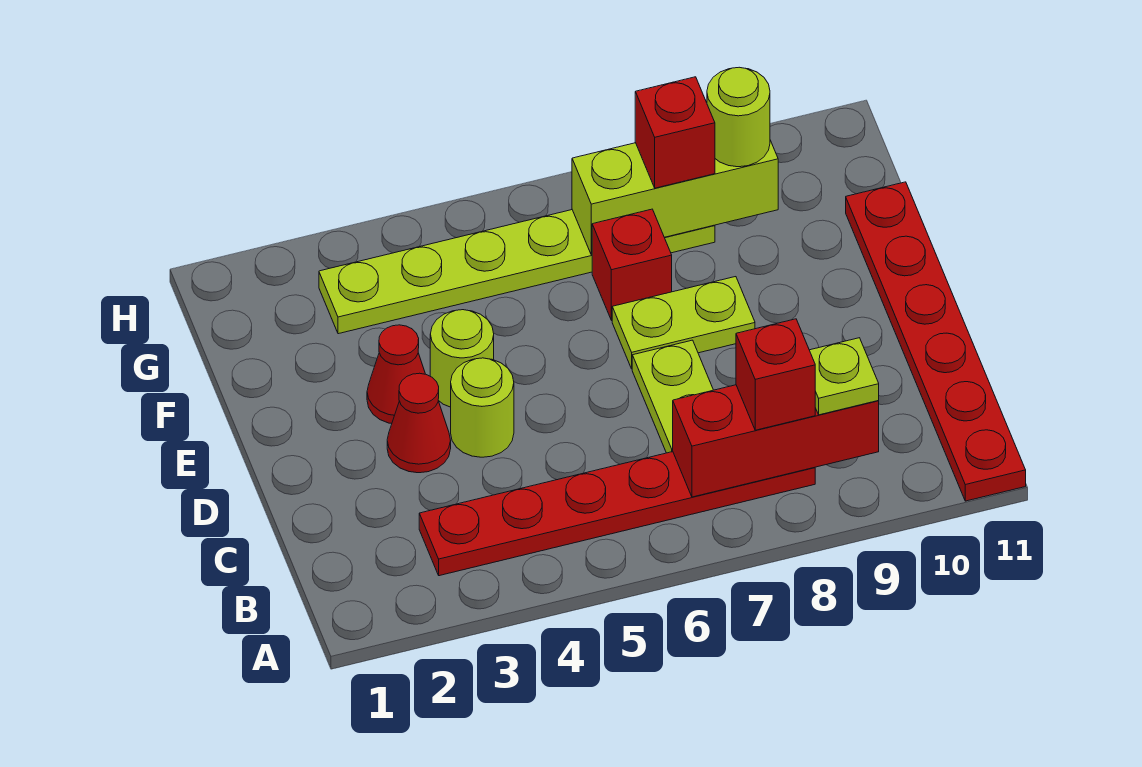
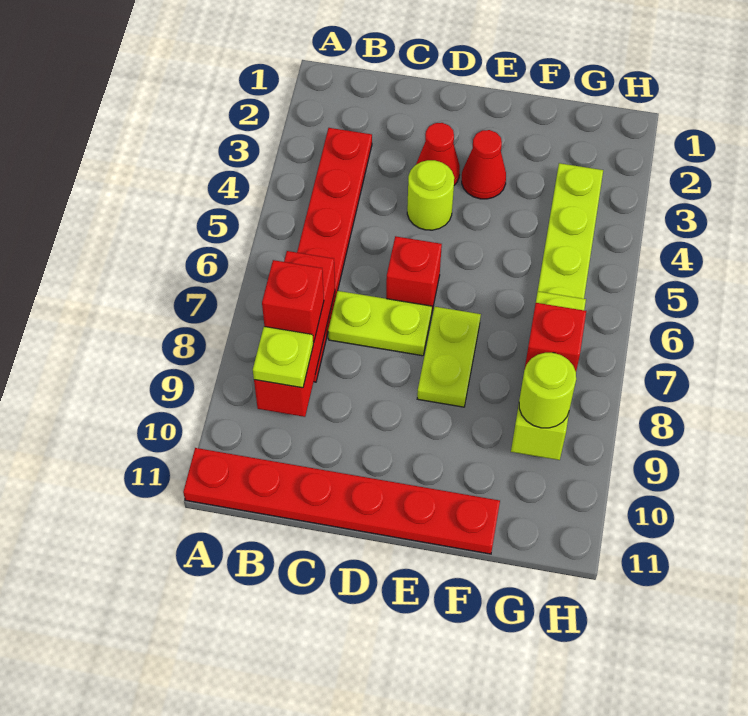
lime 1x1 round brick [430,310,494,407] -> none
red 1x1 brick [592,209,672,320] -> red 1x1 brick moved to [386,236,442,311]

